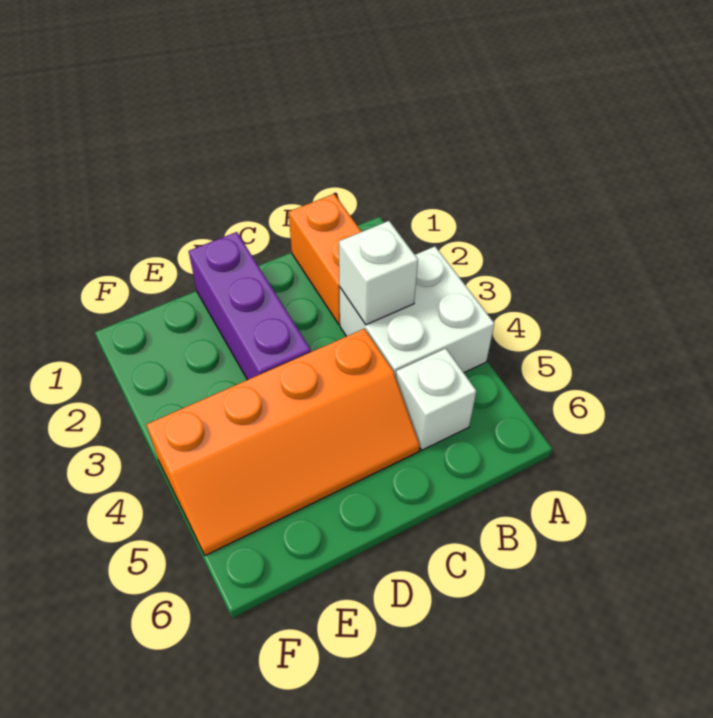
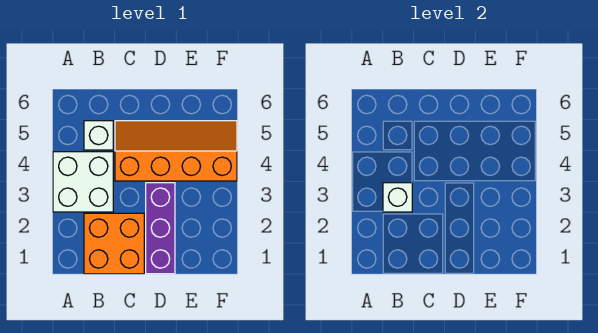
orange 1x2 brick [289,194,362,324] -> orange 2x2 brick [84,213,144,274]

